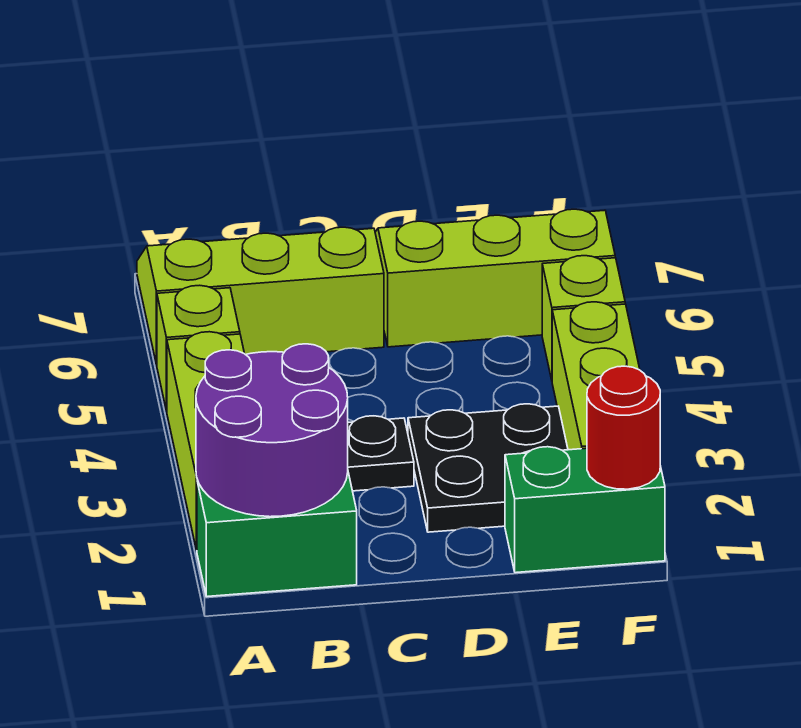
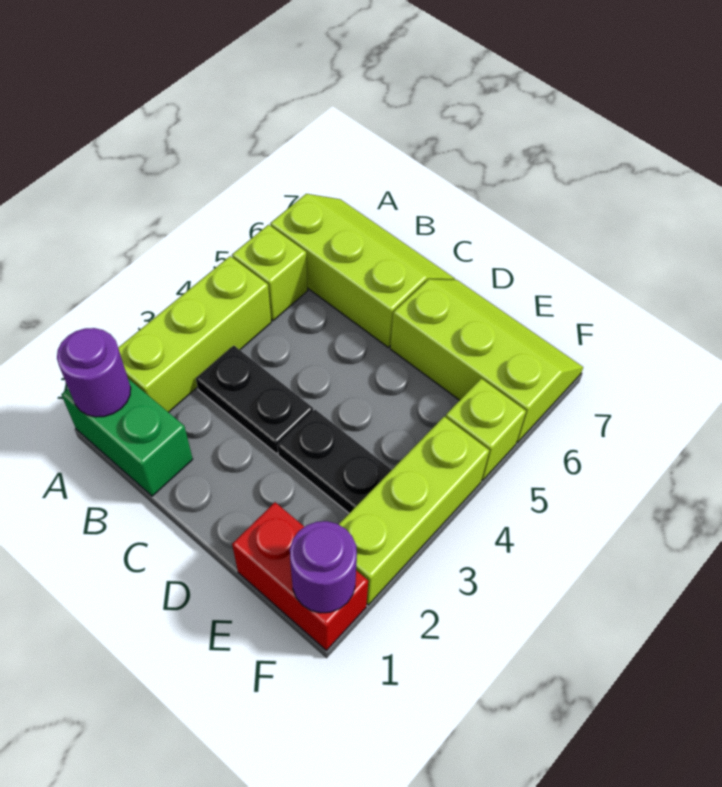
purple 2x2 round brick [196,344,348,517] -> purple 1x1 round brick [57,328,131,417]
black 2x2 plate [408,404,568,532] -> black 1x2 plate [277,410,392,513]
green 1x2 brick [505,447,665,573] -> red 1x2 brick [232,502,368,650]
red 1x1 round brick [587,366,660,489] -> purple 1x1 round brick [290,521,357,613]

